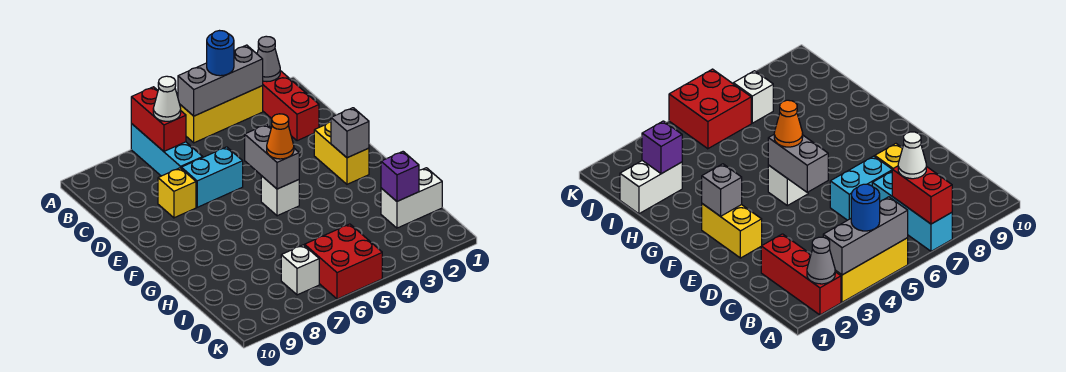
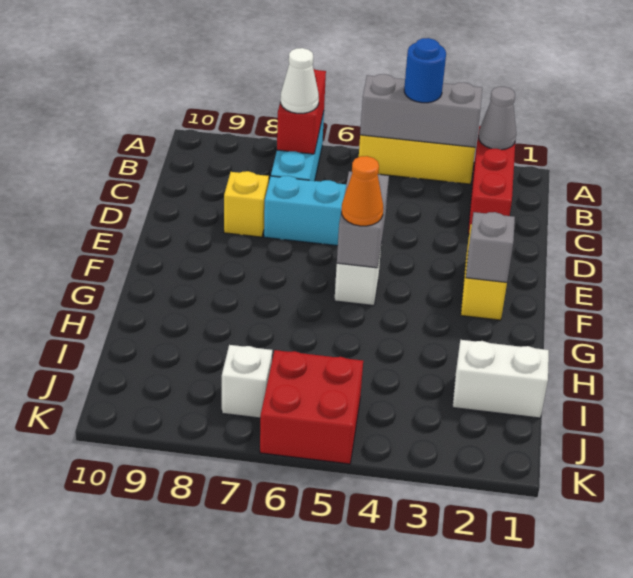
purple 1x1 brick [381,152,419,201] -> none

